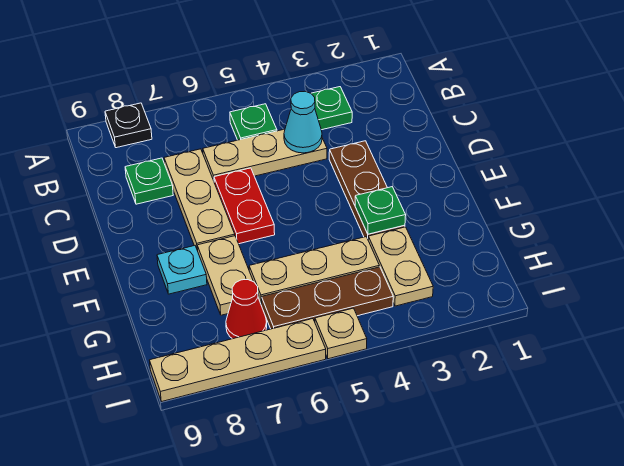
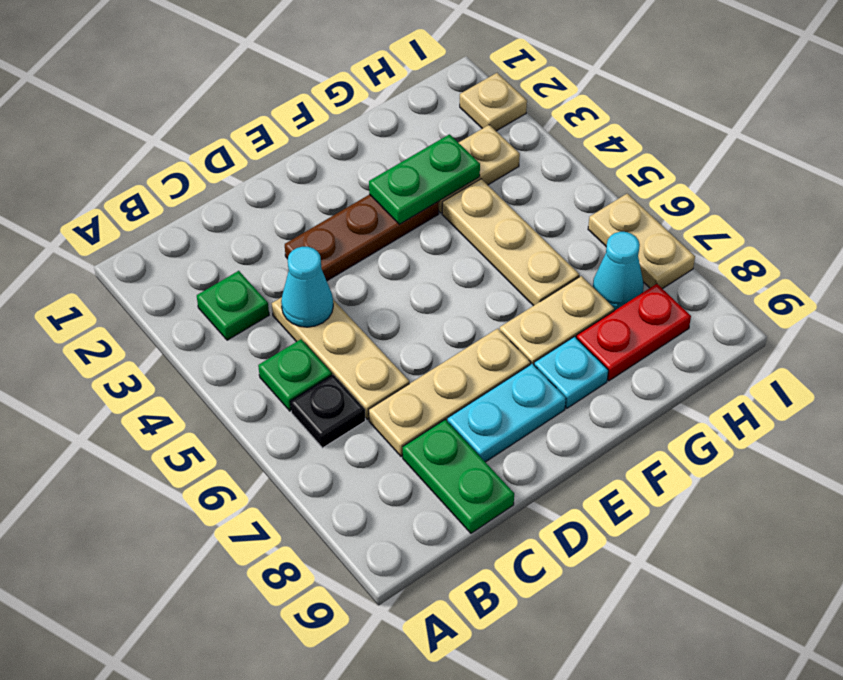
black 1x1 plate [105,103,152,148] -> black 1x1 plate moved to [290,375,365,448]
green 1x1 plate [125,158,173,204] -> green 1x2 plate [403,420,514,533]
red 1x2 plate [214,168,275,244] -> red 1x2 plate moved to [576,284,691,381]
none -> cyan 1x2 plate [447,364,566,462]
green 1x1 plate [355,187,406,234] -> green 1x2 plate [369,134,480,224]
brown 1x3 plate [261,267,393,329] -> none
red 1x1 cone [226,280,267,339] -> cyan 1x1 cone [593,232,644,311]
tan 1x1 plate [315,308,367,359] -> tan 1x1 plate moved to [460,73,527,131]
tan 1x4 plate [150,319,326,402] -> tan 1x2 plate [588,194,695,289]

